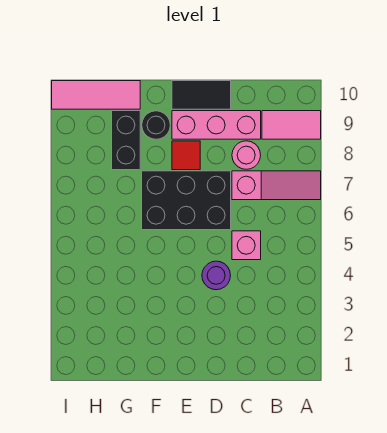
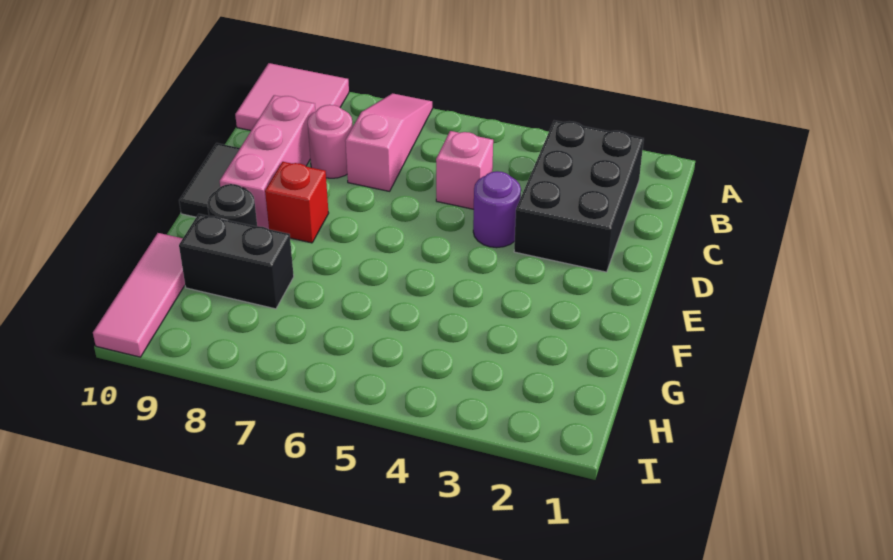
pink 1x2 tile [262,111,321,139] -> pink 2x2 tile [235,63,349,131]
black 2x3 brick [142,171,231,230] -> black 2x3 brick moved to [514,121,644,272]
red 1x1 tile [172,141,200,170] -> red 1x1 brick [265,162,329,243]

